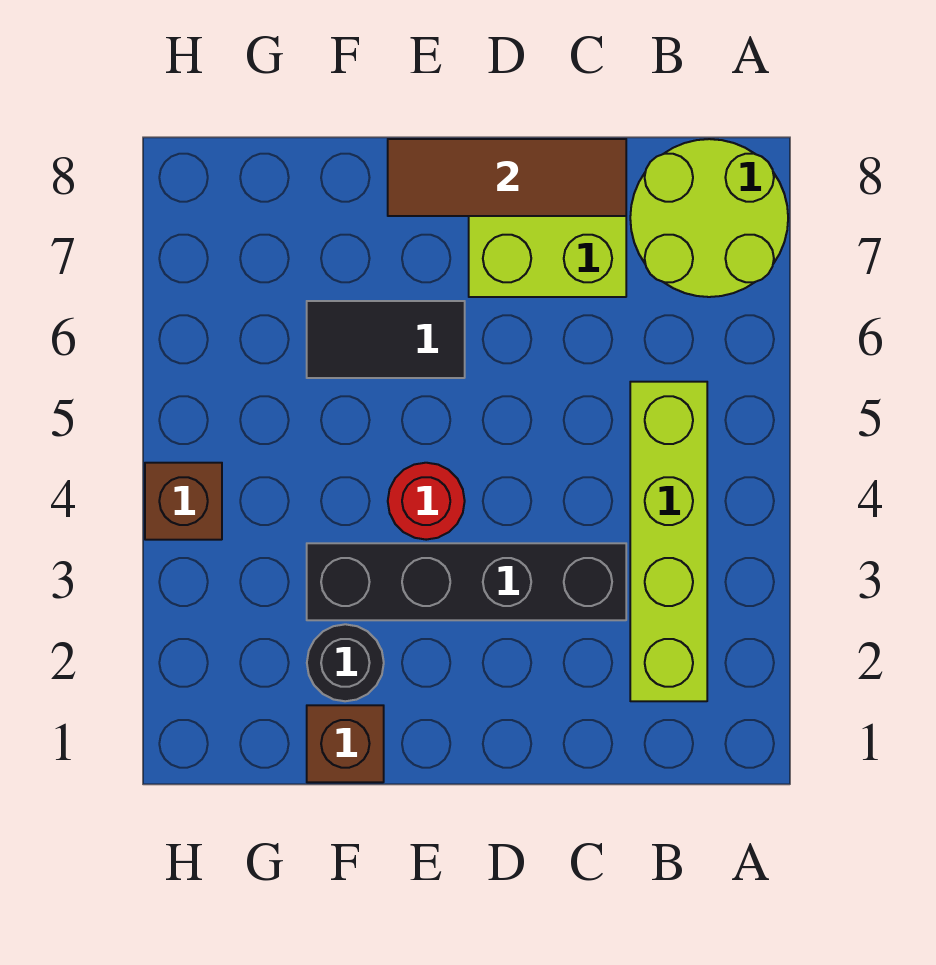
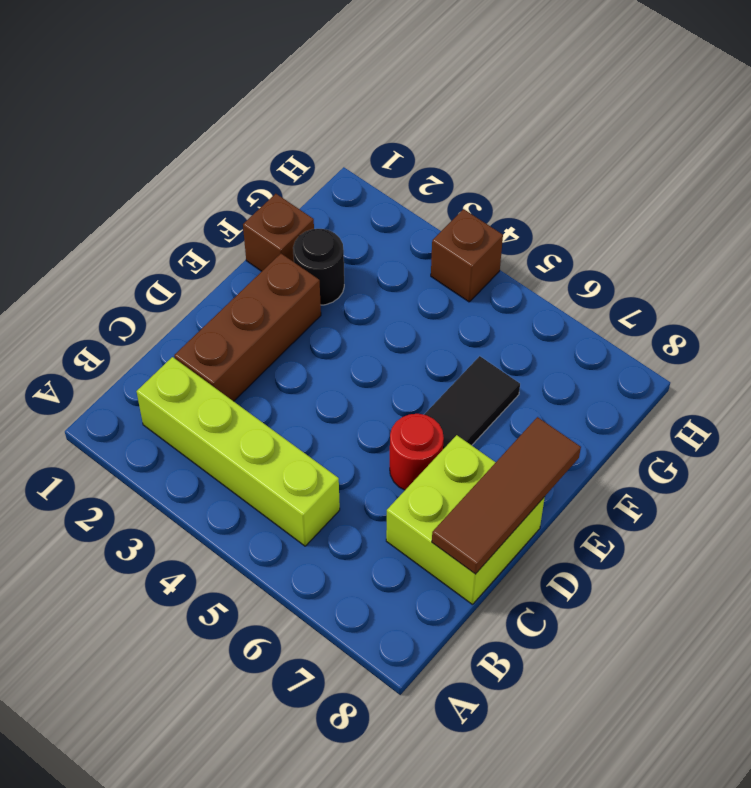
lime 2x2 round brick [630,139,788,297] -> none
none -> brown 1x3 brick [174,254,321,401]
black 1x4 brick [307,543,626,620] -> none
red 1x1 round brick [388,463,465,540] -> red 1x1 round brick moved to [390,414,444,490]

